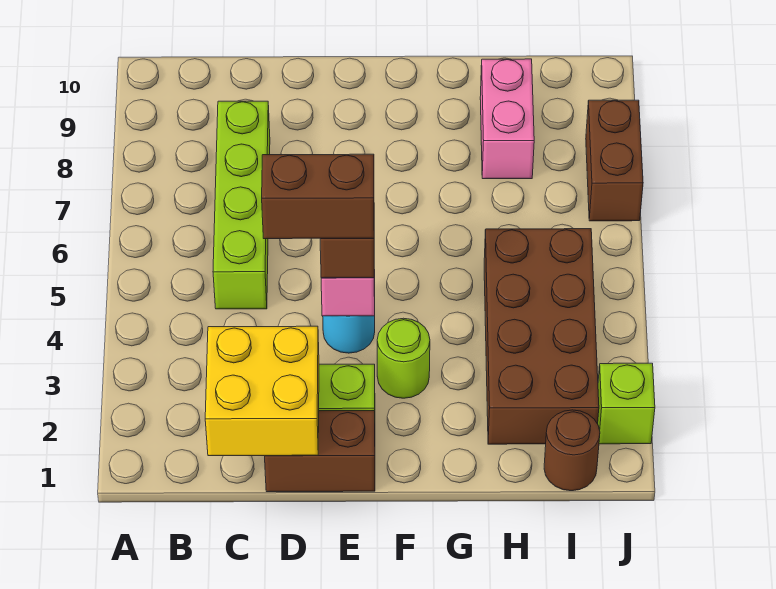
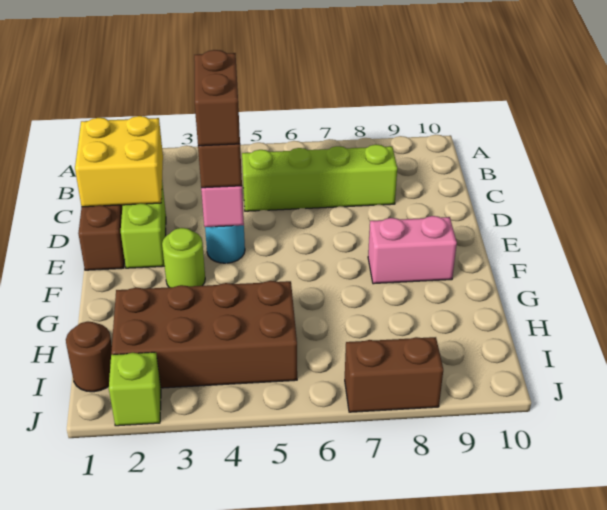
pink 1x2 brick [480,59,534,179] -> pink 1x2 brick moved to [368,216,457,284]

